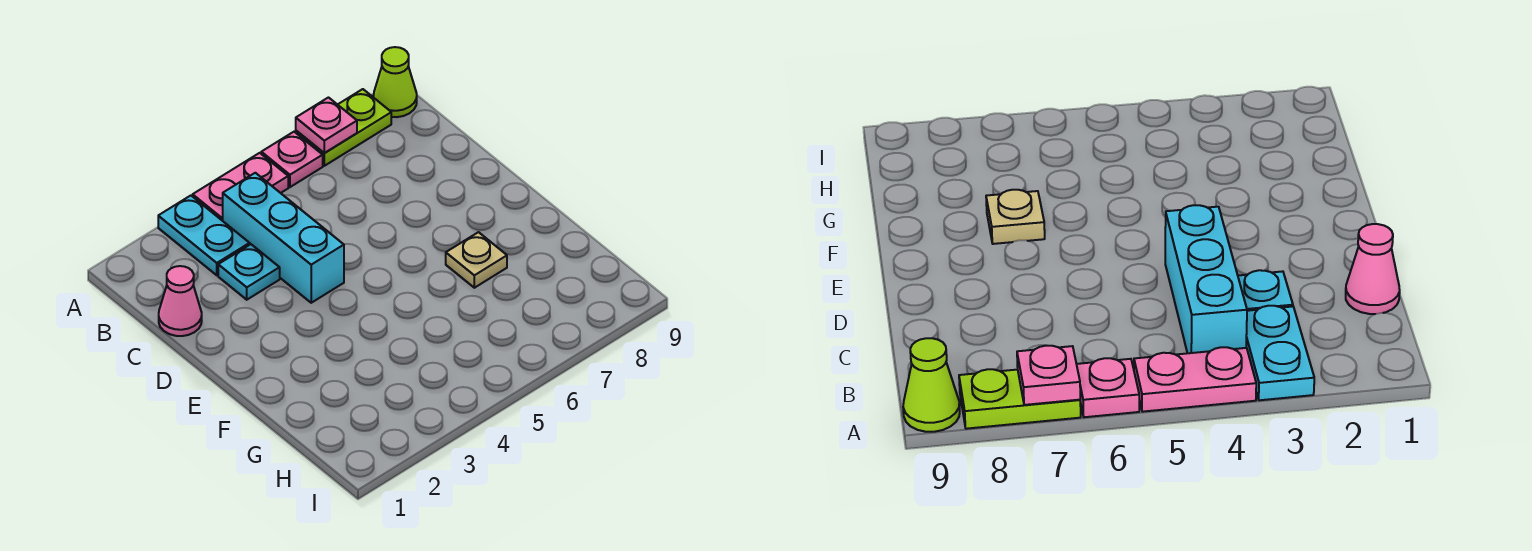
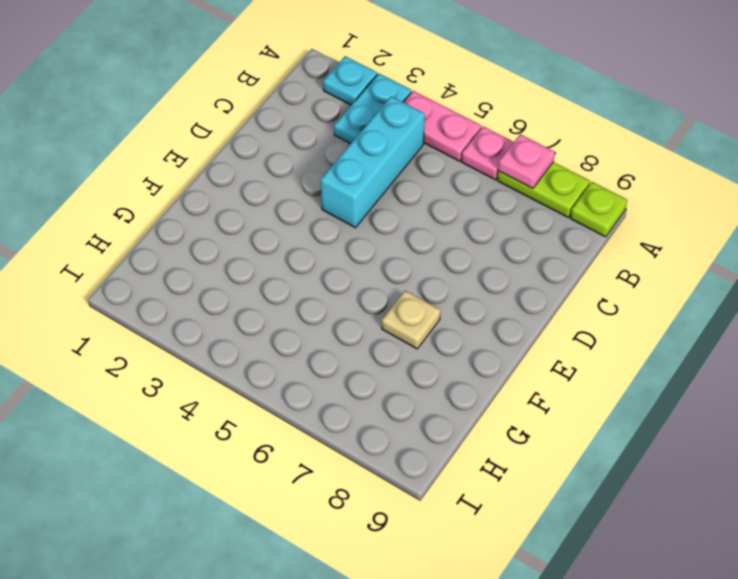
lime 1x1 cone [374,47,417,117] -> lime 1x1 plate [570,182,627,237]
pink 1x1 cone [159,266,202,336] -> none
cyan 1x1 plate [218,244,280,300] -> cyan 1x1 plate moved to [323,56,377,105]

